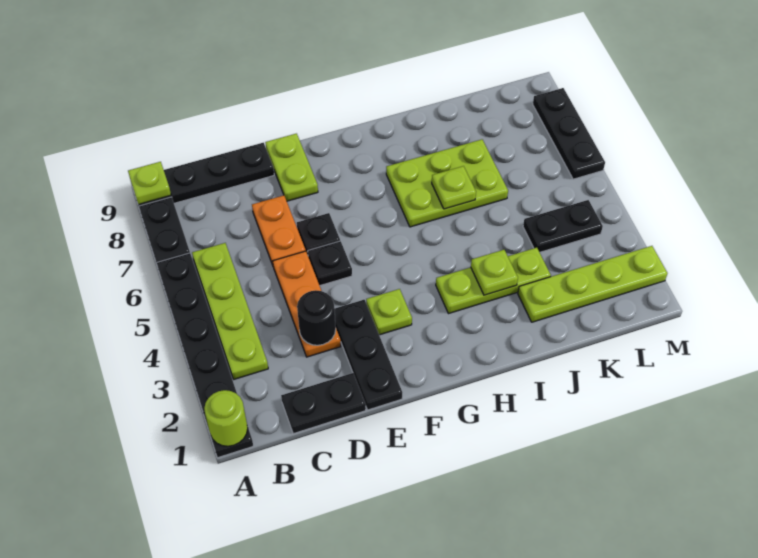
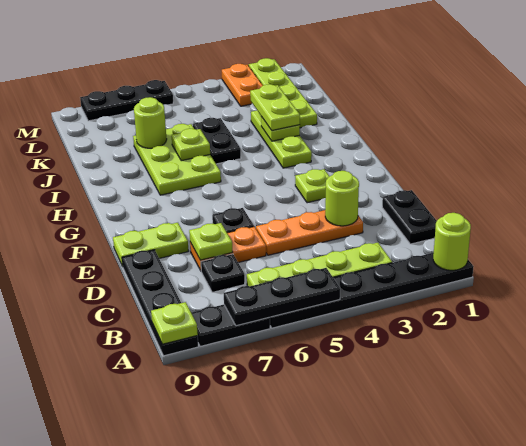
black 1x1 round brick [297,290,336,345] -> lime 1x1 round brick [325,171,359,226]
none -> lime 1x1 plate [189,223,233,260]
black 1x3 plate [335,300,402,410] -> black 1x3 plate moved to [224,268,340,326]
black 1x1 plate [308,241,352,286] -> black 1x1 plate moved to [201,254,245,292]
none -> lime 1x2 plate [250,84,300,131]
none -> lime 1x1 round brick [134,97,167,148]
black 1x2 plate [523,200,603,252] -> black 1x2 plate moved to [193,118,241,164]
none -> orange 1x2 plate [222,64,263,106]

